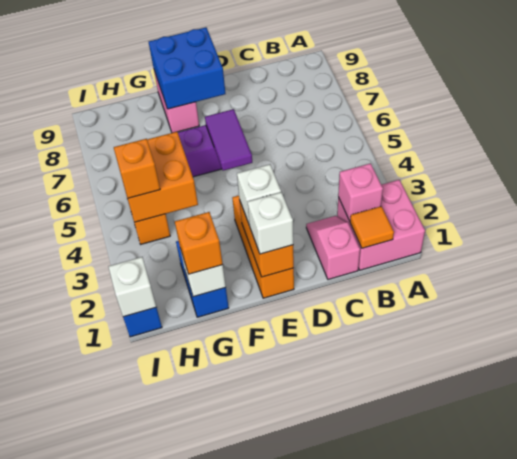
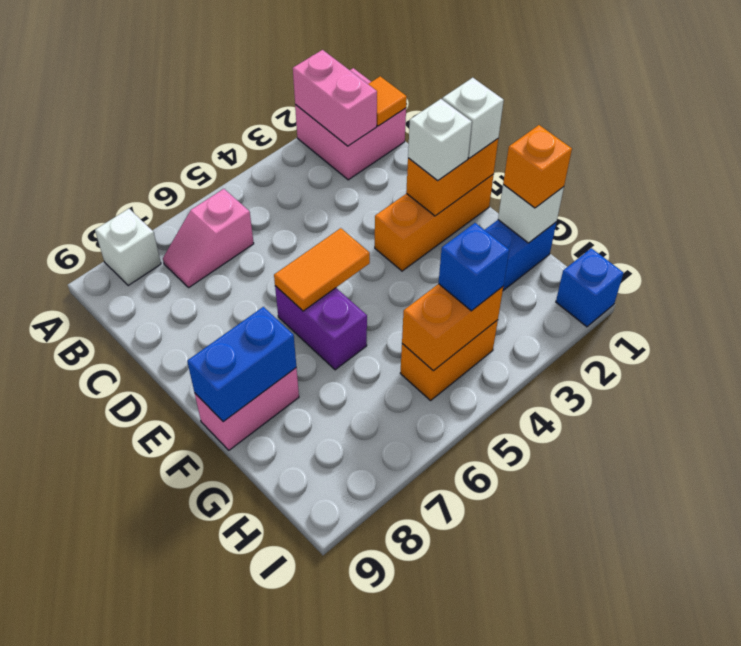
pink 1x1 brick [338,163,383,221] -> pink 1x2 brick [293,50,377,146]
pink 1x2 slope [306,216,360,279] -> pink 1x2 slope moved to [163,189,254,287]
purple 1x2 tile [205,109,252,171] -> orange 1x2 tile [274,228,370,311]
blue 2x2 brick [149,27,226,109] -> blue 1x2 brick [187,307,296,422]
orange 2x2 brick [123,132,198,222] -> orange 1x2 brick [402,284,503,371]
orange 1x1 brick [114,139,160,198] -> blue 1x1 brick [439,223,509,311]
white 1x1 brick [108,257,156,317] -> white 1x1 brick moved to [95,209,161,286]

